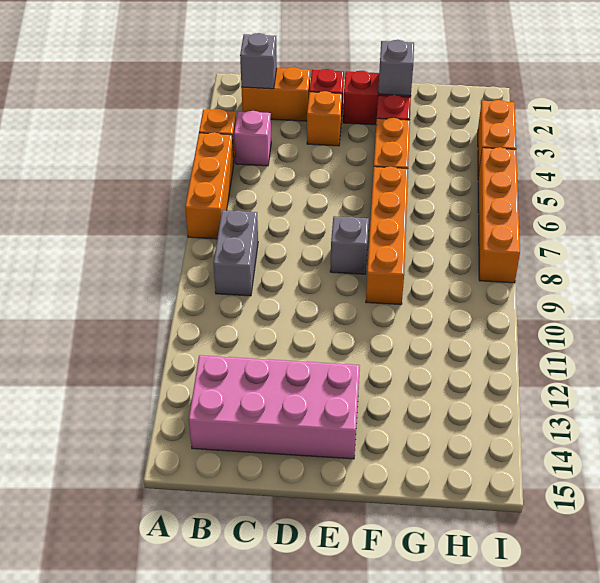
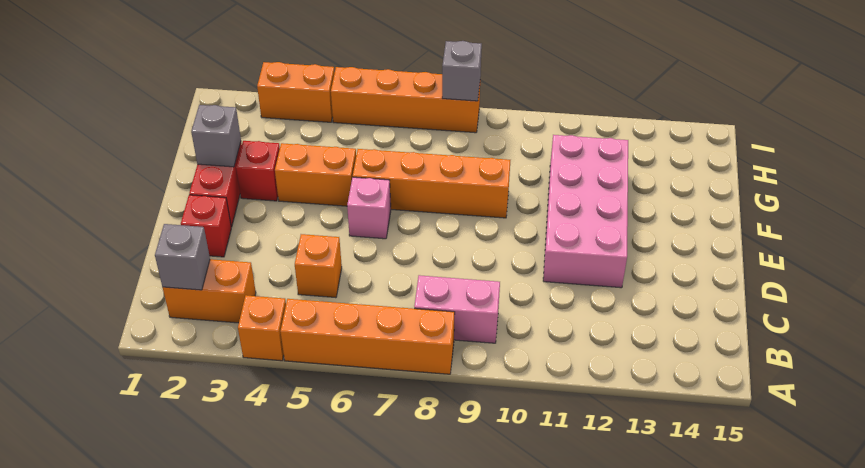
orange 1x3 brick [185,132,234,239] -> orange 1x4 brick [281,299,455,374]
orange 1x2 brick [241,67,310,121] -> orange 1x2 brick turned to [163,259,256,323]
pink 1x1 brick [234,111,271,166] -> pink 1x1 brick moved to [347,177,391,239]
grey 1x2 brick [214,210,258,296] -> pink 1x2 brick [414,275,500,343]
pink 2x4 brick [189,355,360,459] -> pink 2x4 brick moved to [543,135,628,288]
orange 1x1 brick [307,91,342,146] -> orange 1x1 brick moved to [295,234,342,298]
grey 1x1 brick [330,216,369,274] -> grey 1x1 brick moved to [442,41,482,101]

